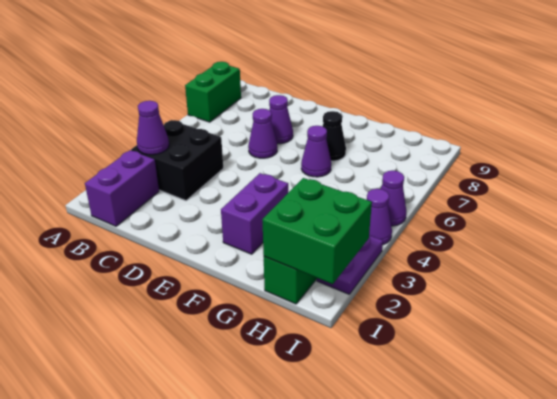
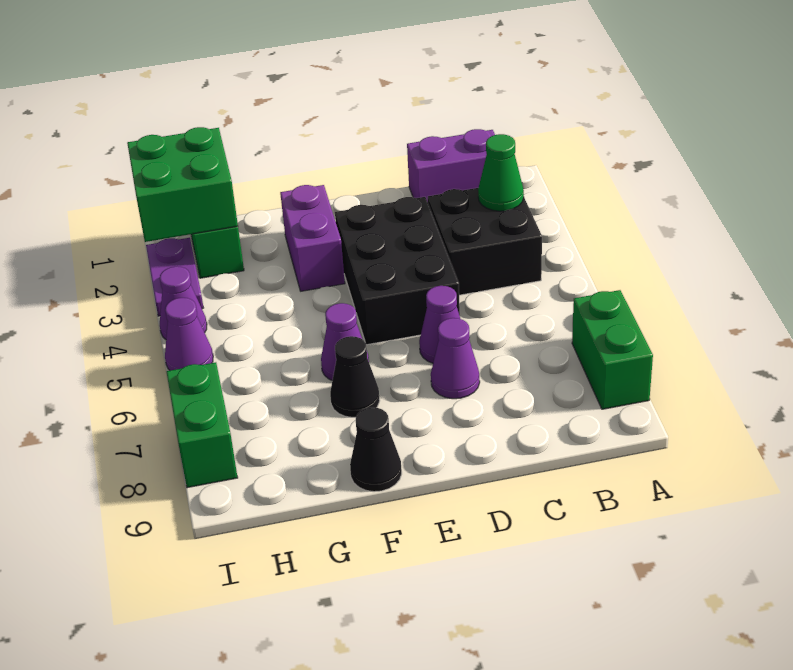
purple 1x2 brick [85,150,159,226] -> purple 1x2 brick turned to [407,129,495,202]
purple 1x1 cone [137,101,169,155] -> green 1x1 cone [478,134,524,211]
none -> black 2x3 brick [335,197,460,345]
none -> black 1x1 cone [350,407,402,492]
none -> green 1x2 brick [166,362,238,488]

